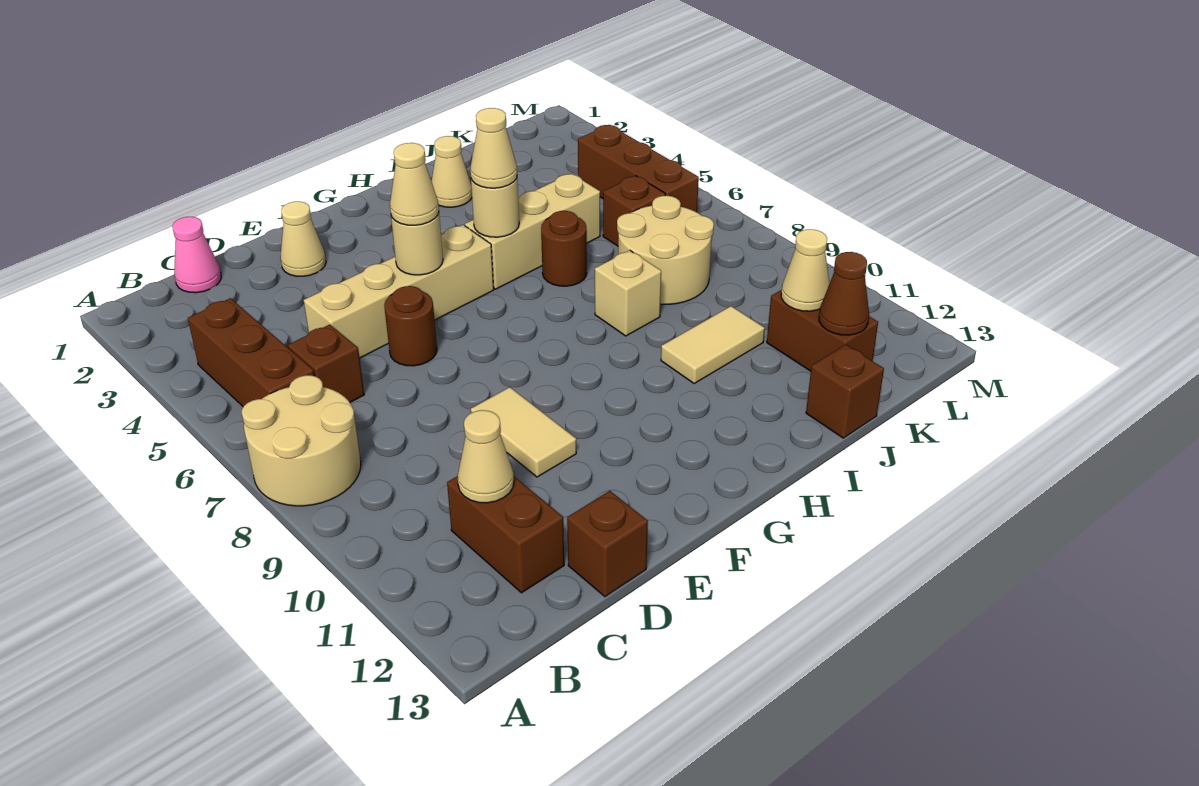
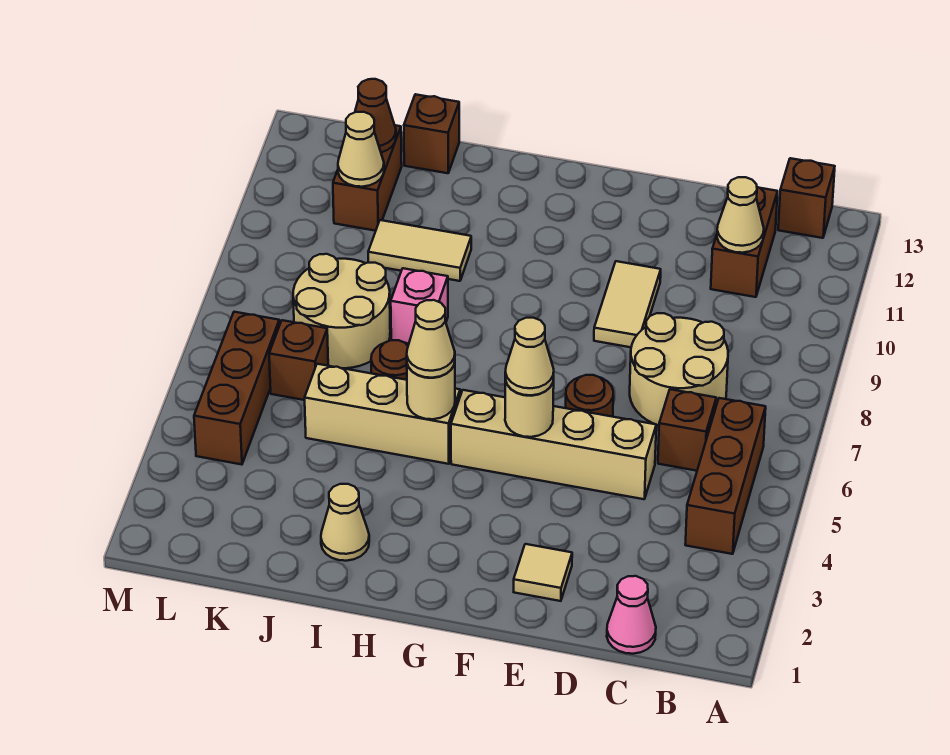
tan 2x2 round brick [242,375,361,506] -> tan 2x2 round brick moved to [630,313,728,425]
brown 1x1 brick [567,491,648,597] -> brown 1x1 brick moved to [778,158,835,238]
tan 1x1 cone [280,201,326,276] -> tan 1x1 tile [514,544,572,601]
tan 1x1 brick [595,250,661,336] -> pink 1x1 brick [391,268,448,344]

